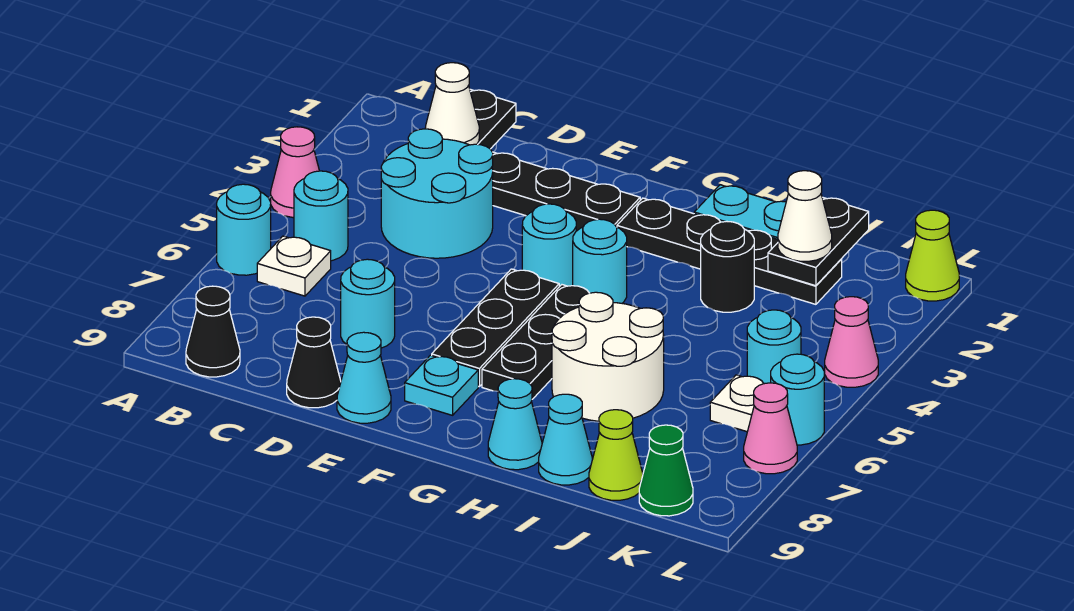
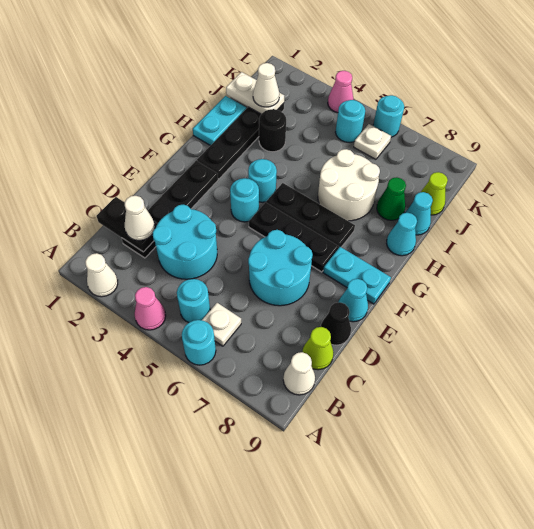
none -> white 1x1 cone [85,253,118,297]
black 1x1 cone [186,286,240,377] -> white 1x1 cone [283,352,315,395]
cyan 1x1 round brick [341,259,395,348] -> cyan 2x2 round brick [248,230,313,306]
cyan 1x1 plate [405,355,478,415] -> cyan 1x2 plate [323,247,391,304]
black 1x2 plate [768,197,869,286] -> white 1x2 plate [226,72,284,114]
green 1x1 cone [639,425,693,516] -> green 1x1 cone moved to [377,177,406,220]
lime 1x1 cone [906,210,959,301] -> lime 1x1 cone moved to [303,327,334,370]
pink 1x1 cone [744,383,797,474] -> none

